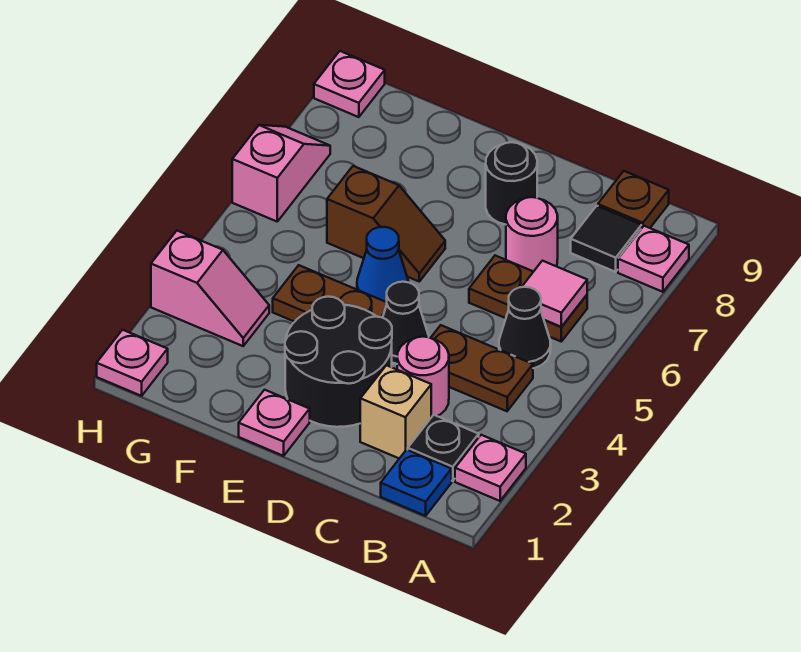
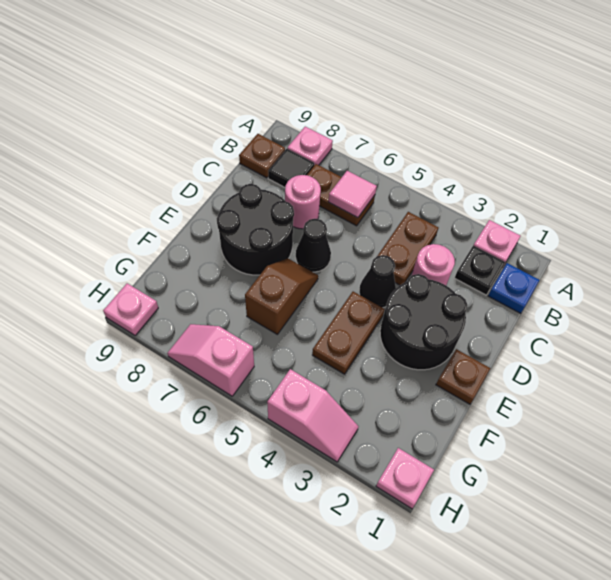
black 1x1 cone [499,287,551,368] -> black 1x1 cone moved to [296,219,331,272]
brown 1x2 plate [469,256,587,341] -> brown 1x2 plate turned to [307,164,375,226]
tan 1x1 brick [360,365,431,459] -> none
black 1x1 round brick [486,142,537,225] -> black 2x2 round brick [217,184,294,275]
pink 1x1 plate [239,390,310,456] -> brown 1x1 plate [436,349,490,404]
blue 1x1 cone [357,227,409,302] -> none
pink 1x2 slope [151,231,269,346] -> pink 1x2 slope turned to [267,369,359,462]

